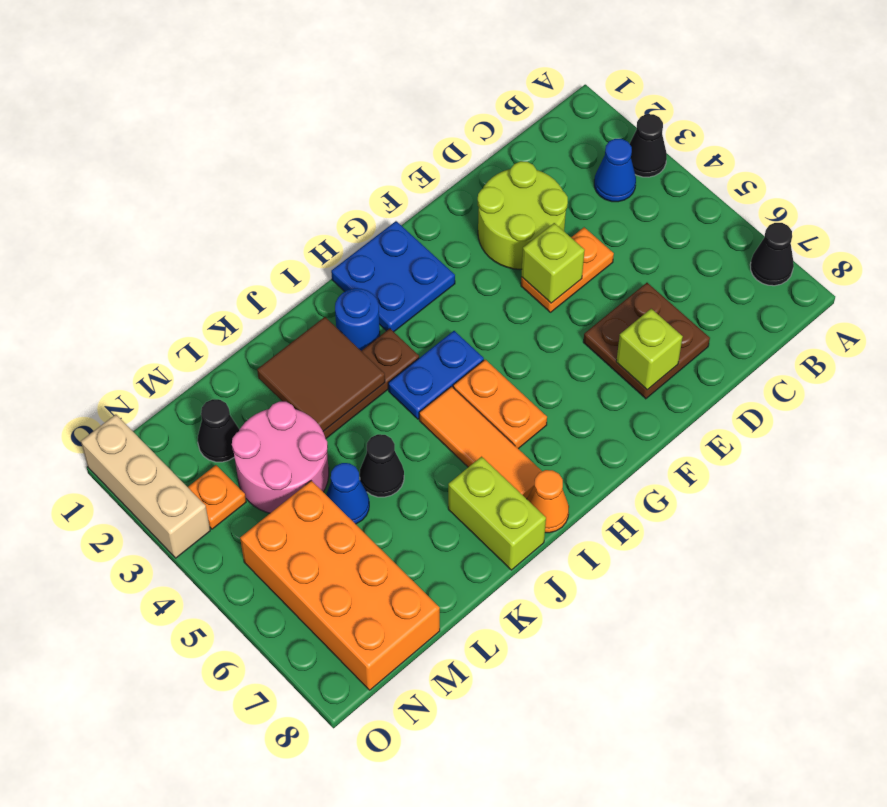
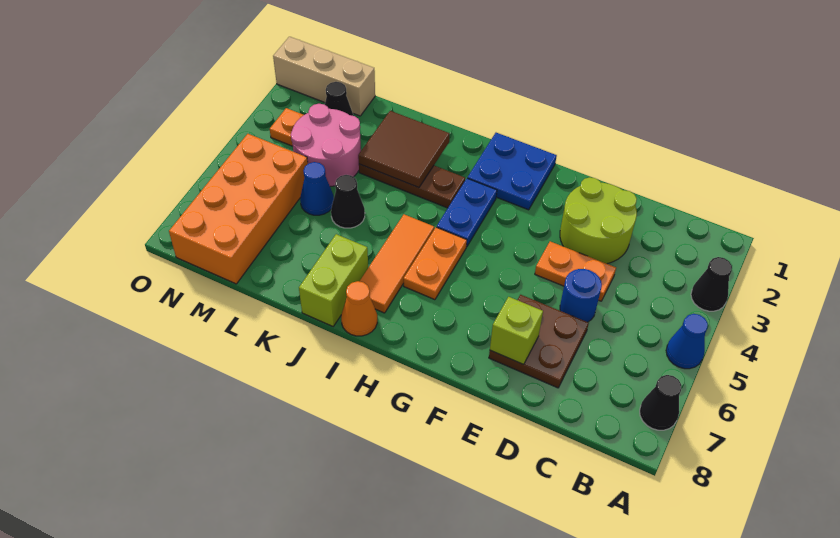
blue 1x1 cone [594,139,636,202] -> blue 1x1 cone moved to [666,314,708,369]
lime 1x1 brick [521,223,585,303] -> none
blue 1x2 plate [388,331,484,419] -> blue 1x2 plate turned to [437,178,497,247]
blue 1x1 round brick [335,288,380,351] -> blue 1x1 round brick moved to [560,269,602,322]
tan 1x3 brick [81,415,210,558] -> tan 1x3 brick turned to [273,37,375,116]

